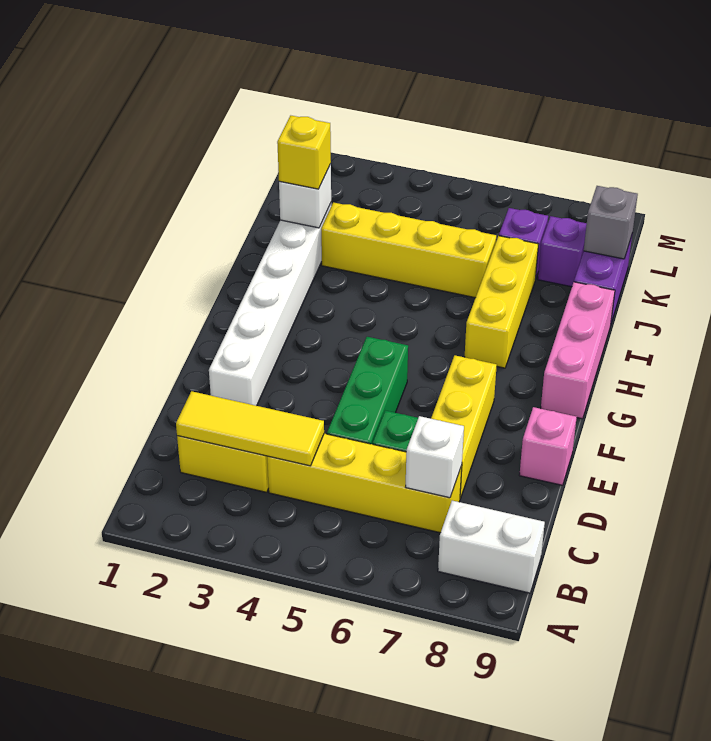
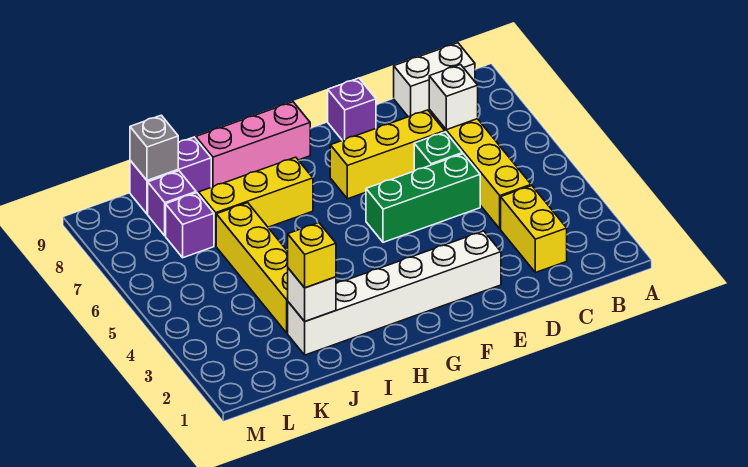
white 1x2 brick [438,501,545,593] -> white 1x2 brick turned to [394,43,475,117]
yellow 1x3 tile [176,391,324,466] -> none
pink 1x1 brick [520,407,577,485] -> purple 1x1 brick [328,78,376,140]

